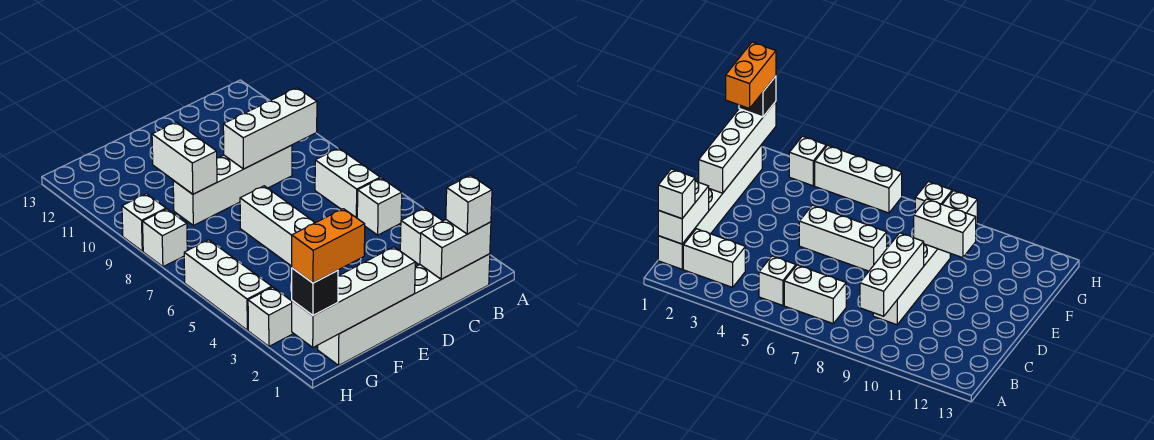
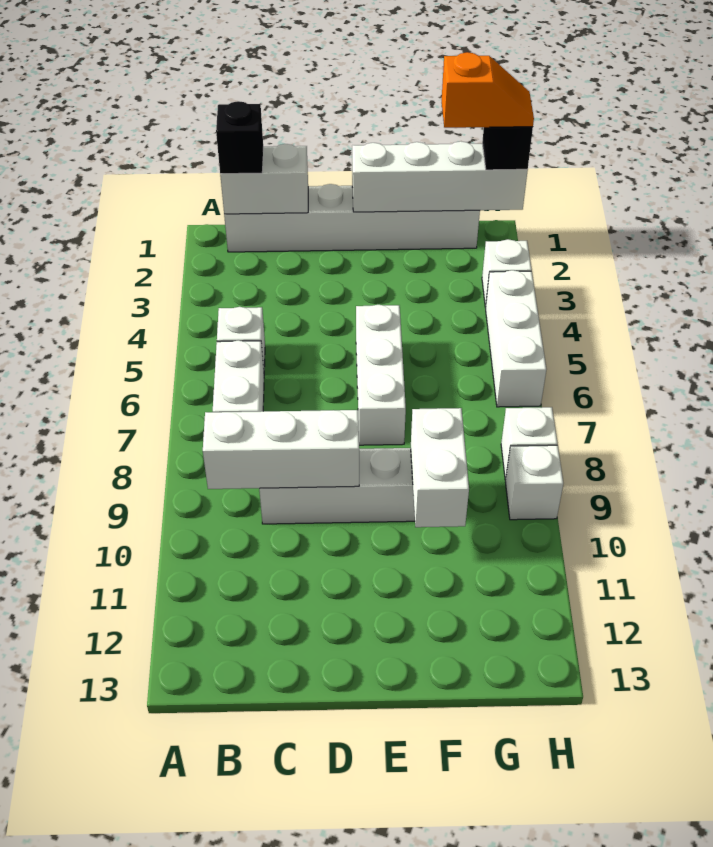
white 1x1 brick [446,175,492,234] -> black 1x1 brick [216,101,263,174]
white 1x2 brick [400,208,442,265] -> none
orange 1x2 brick [292,209,365,283] -> orange 1x2 slope [442,52,534,128]

